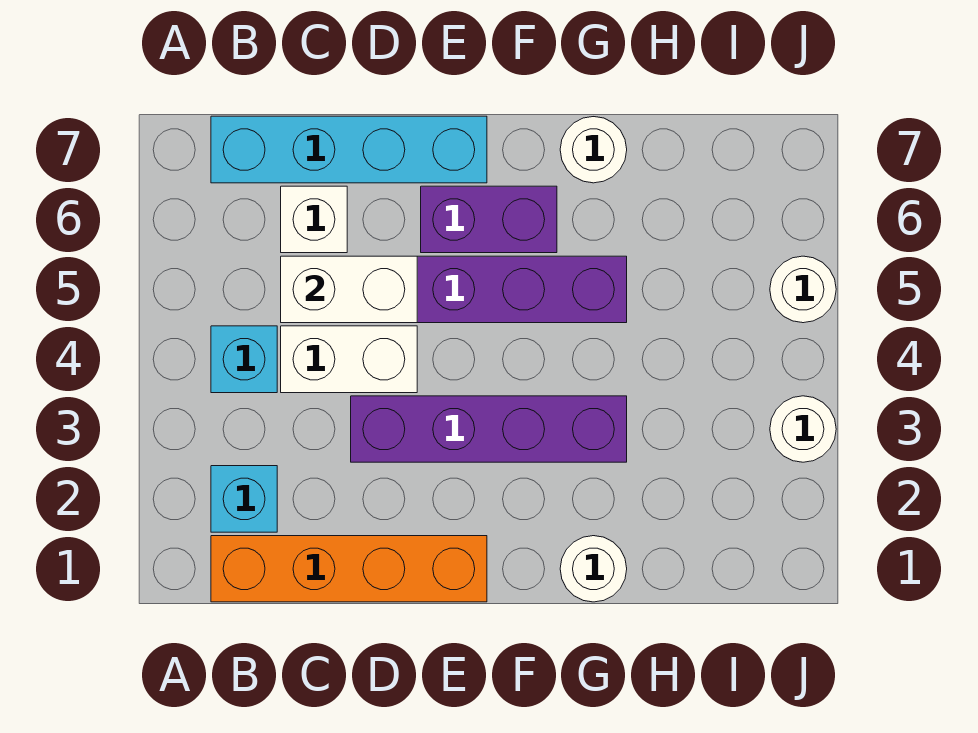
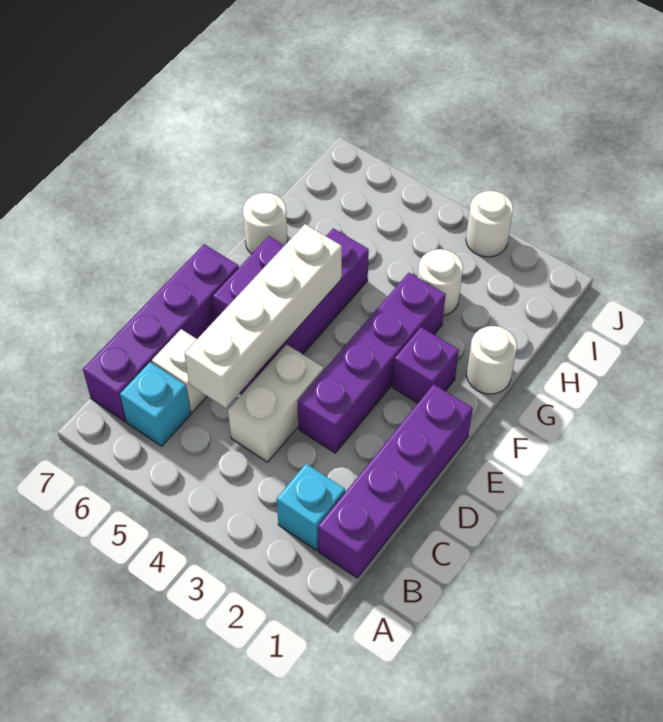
orange 1x4 brick [211,536,487,602] -> purple 1x4 brick [318,384,473,578]
cyan 1x1 brick [211,326,277,393] -> cyan 1x1 brick moved to [120,362,191,446]
cyan 1x4 brick [211,116,487,183] -> purple 1x4 brick [83,244,239,421]
white 1x2 brick [281,256,417,323] -> white 1x4 brick [184,224,342,408]
none -> purple 1x1 brick [393,327,459,403]
white 1x1 round brick [770,256,836,323] -> white 1x1 round brick moved to [418,249,463,316]

